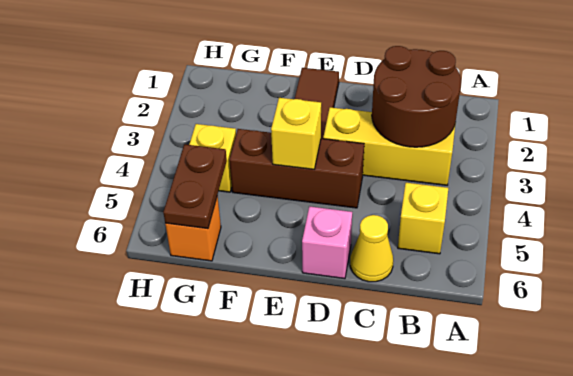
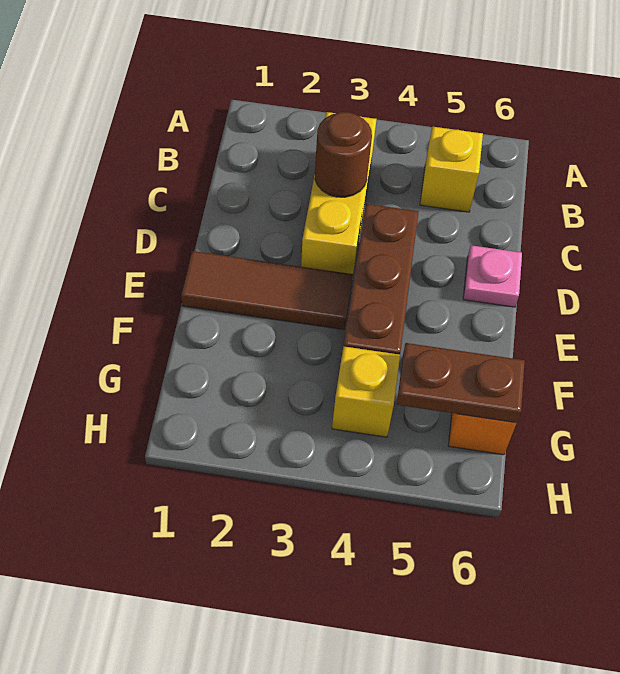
brown 2x2 round brick [372,46,461,147] -> brown 1x1 round brick [315,112,372,197]
yellow 1x1 cone [350,215,393,282] -> none
pink 1x1 brick [302,206,352,279] -> pink 1x1 plate [463,245,522,307]
yellow 1x1 brick [271,98,321,169] -> none

